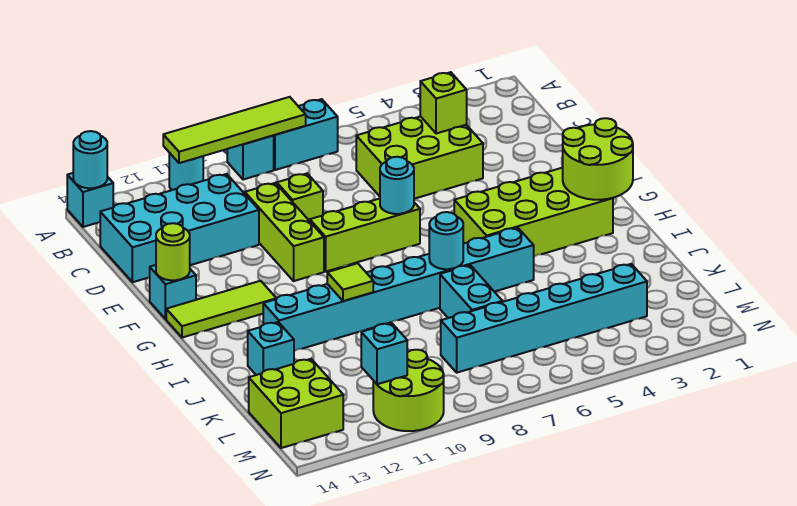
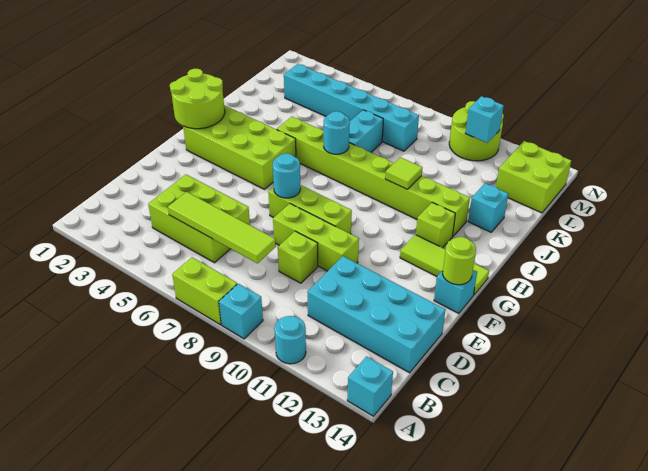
cyan 1x2 brick [273,99,338,170] -> lime 1x2 brick [172,257,237,325]
lime 1x4 tile [163,97,306,163] -> lime 1x4 tile moved to [168,192,276,264]
cyan 1x1 round brick [73,131,107,188] -> none
lime 1x1 brick [420,72,467,134] -> lime 1x1 brick moved to [416,202,455,248]
lime 1x3 brick [245,183,324,281] -> lime 1x3 brick turned to [273,204,359,271]
cyan 1x8 brick [263,228,534,351] -> lime 1x8 brick [277,117,470,237]

